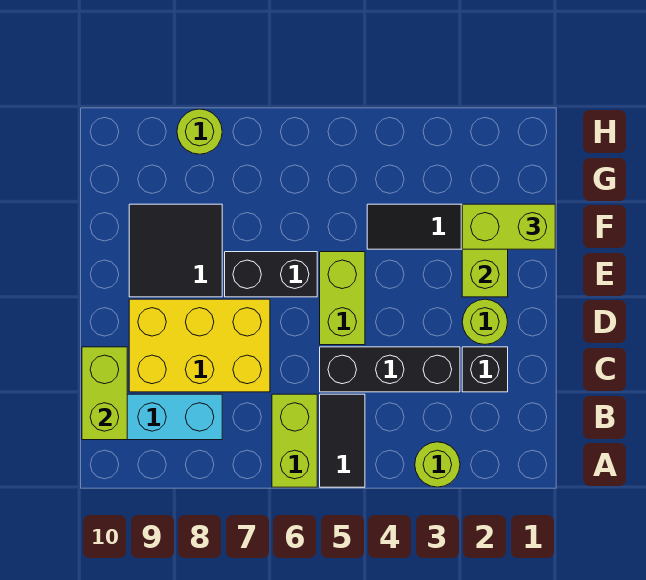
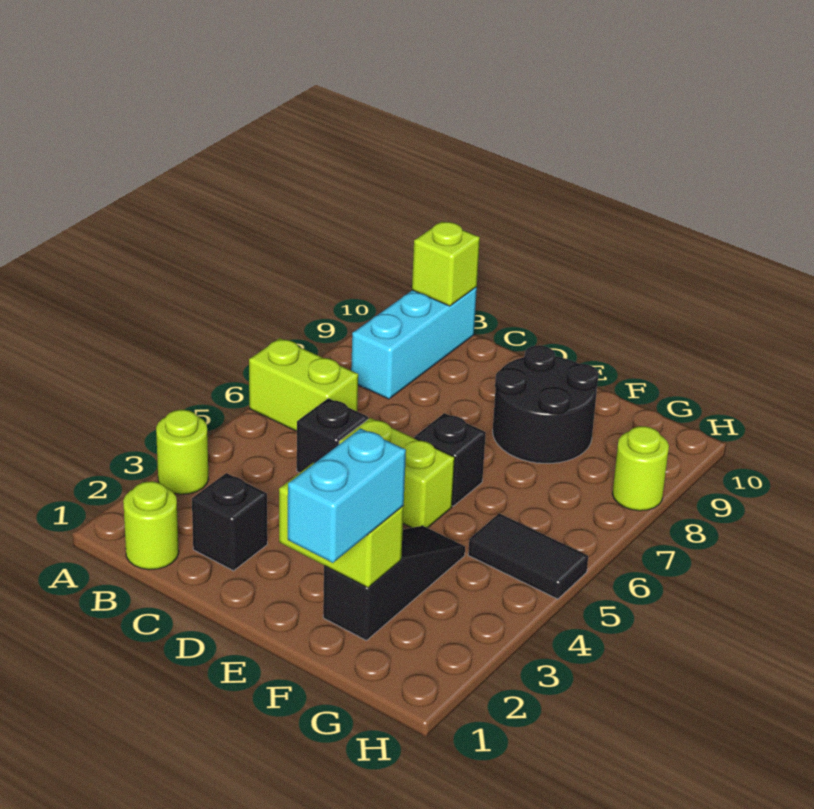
black 1x2 tile [320,394,365,487] -> black 1x2 tile moved to [468,514,588,599]
lime 1x2 brick [82,347,127,440] -> lime 1x1 brick [412,222,480,306]
black 1x3 brick [320,347,460,392] -> black 1x1 brick [297,398,368,473]
yellow 2x3 brick [129,299,270,392] -> none
lime 1x1 round brick [462,299,508,344] -> lime 1x1 round brick moved to [123,481,179,570]
black 1x2 brick [225,252,317,297] -> black 1x1 brick [415,413,486,506]
black 2x2 tile [129,204,222,297] -> black 2x2 round brick [493,346,598,463]
lime 1x2 brick [462,204,555,249] -> cyan 1x2 brick [288,428,406,563]

